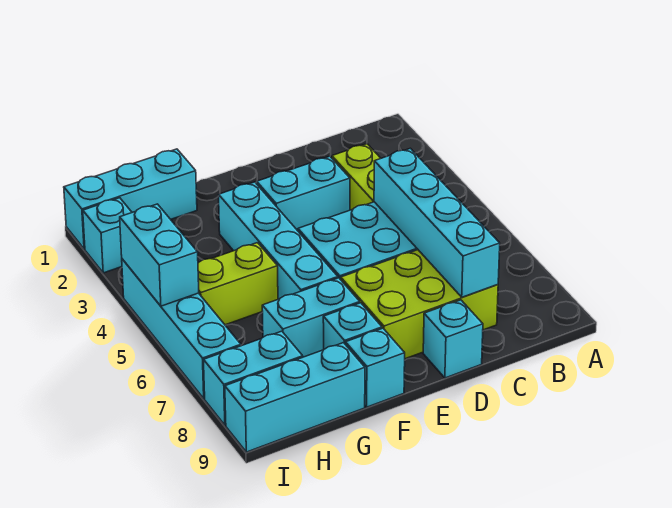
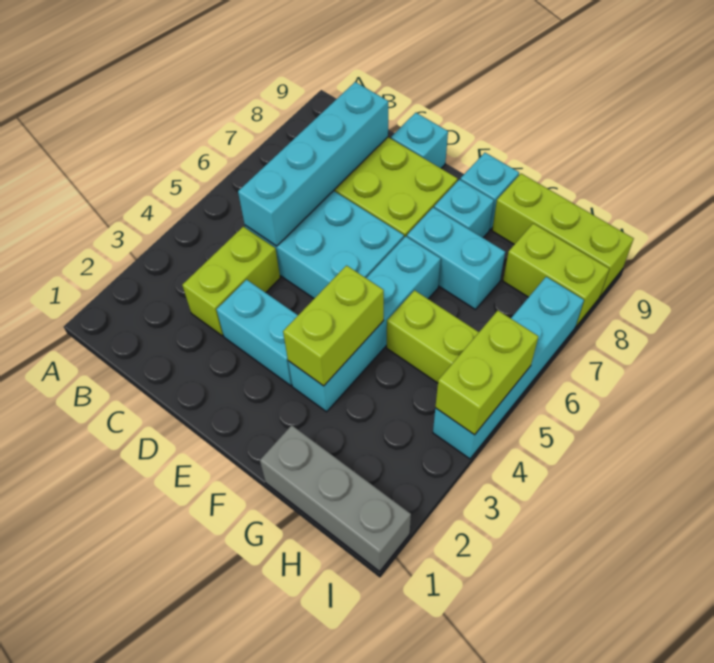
none -> lime 1x2 brick [283,266,384,386]
cyan 1x3 brick [64,149,197,249] -> grey 1x3 brick [260,425,411,571]
cyan 1x3 brick [225,343,365,452] -> lime 1x3 brick [492,174,634,296]
cyan 1x2 brick [204,331,303,425] -> lime 1x2 brick [503,223,609,326]
cyan 1x1 brick [83,198,132,273] -> none
cyan 1x2 brick [120,204,199,306] -> lime 1x2 brick [435,311,539,435]

